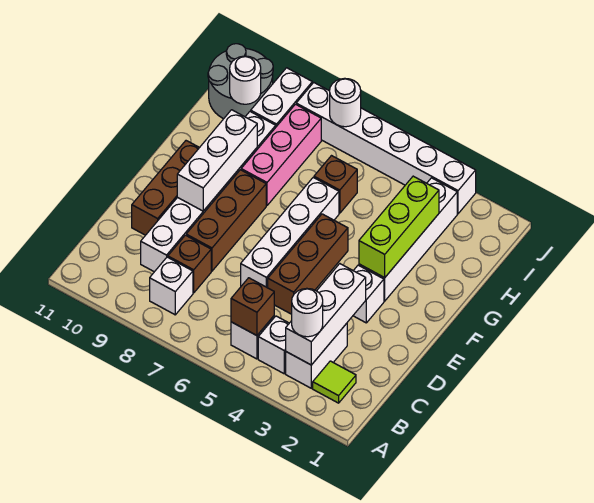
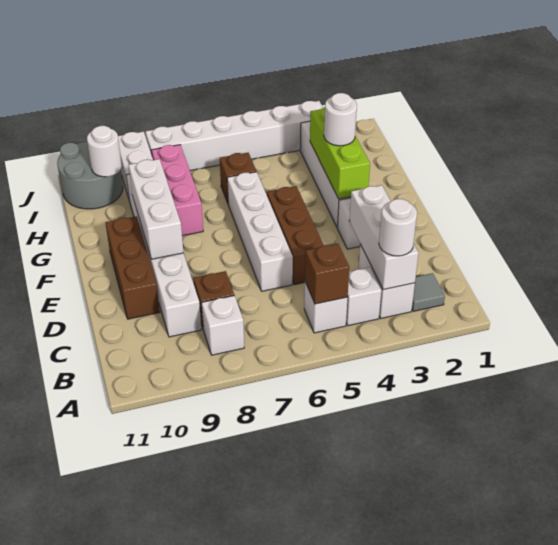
lime 1x1 tile [313,361,356,403] -> grey 1x1 tile [412,273,445,311]
brown 1x3 brick [186,170,266,271] -> none
white 1x1 round brick [330,78,361,127] -> white 1x1 round brick moved to [324,93,357,146]

